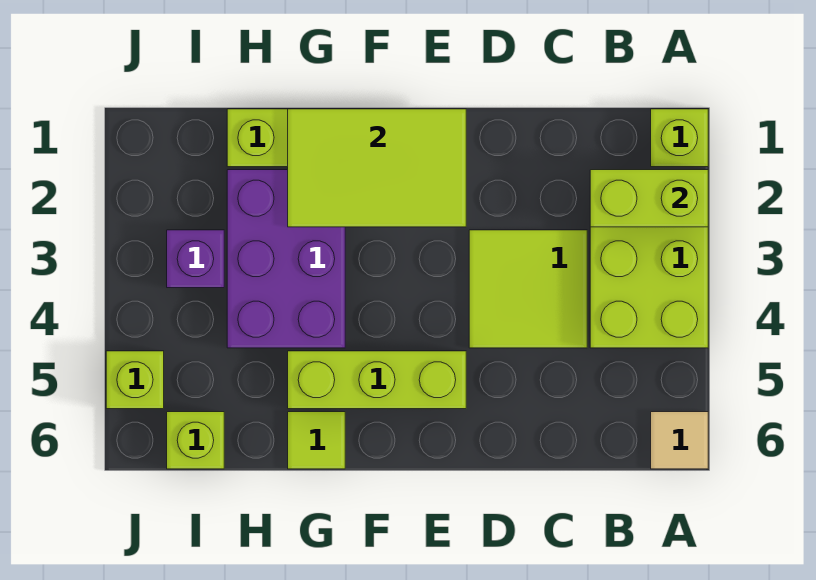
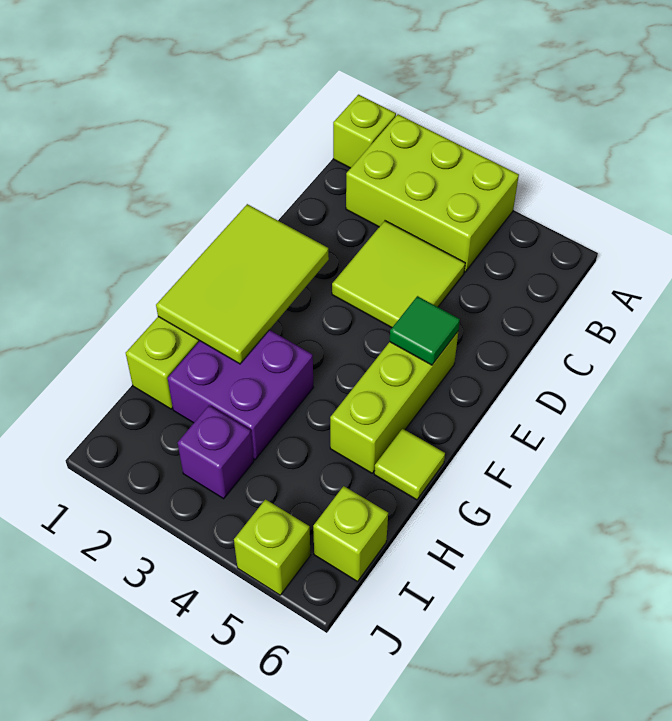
lime 1x2 brick [590,170,708,227] -> none
tan 1x1 tile [651,412,708,469] -> none
none -> green 1x1 tile [390,296,460,365]
purple 2x3 brick [227,170,345,348] -> purple 2x2 brick [168,330,313,460]

